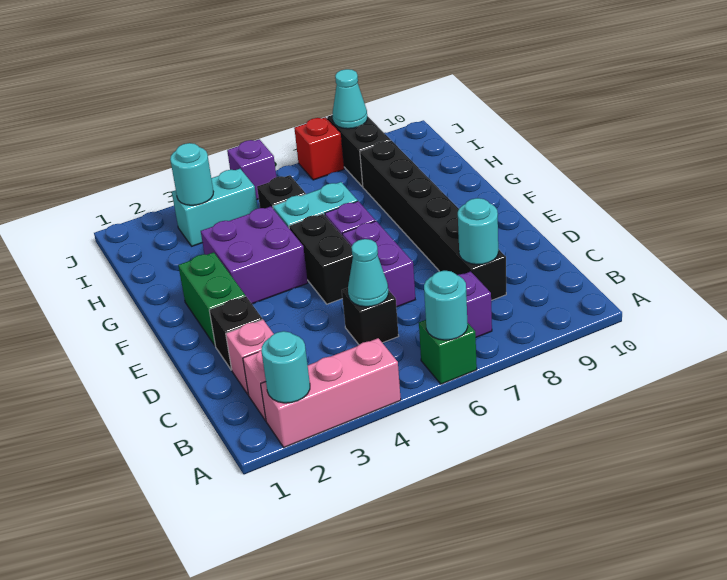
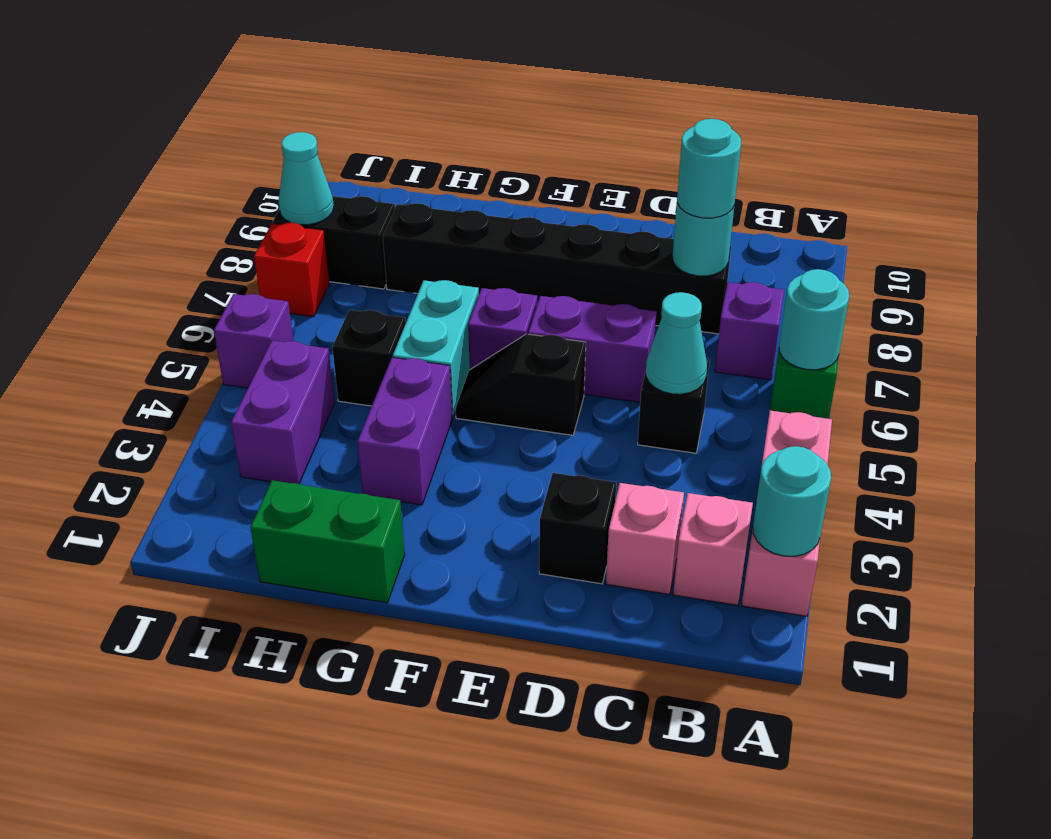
green 1x2 brick [178,252,245,346] -> green 1x2 brick moved to [250,480,405,603]
black 1x2 brick [289,214,353,304] -> black 1x2 slope [456,334,586,435]
purple 2x2 brick [201,206,308,304] -> purple 1x2 brick [357,357,452,505]
cyan 1x2 brick [172,169,258,246] -> purple 1x2 brick [231,341,335,484]
cyan 1x1 round brick [170,143,213,205] -> cyan 1x1 round brick moved to [677,119,741,218]

